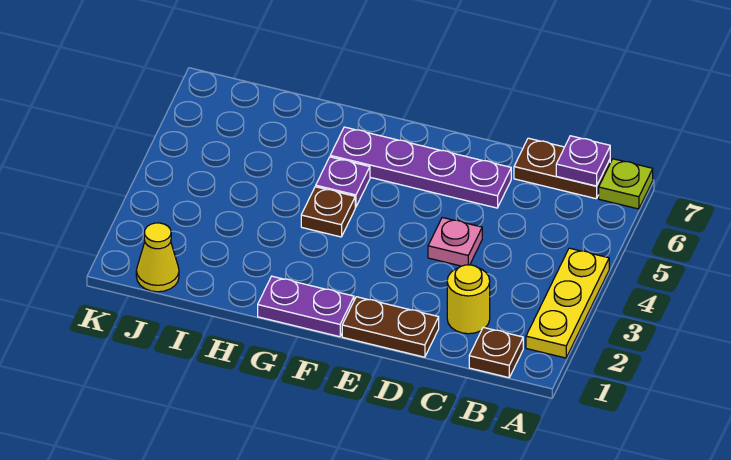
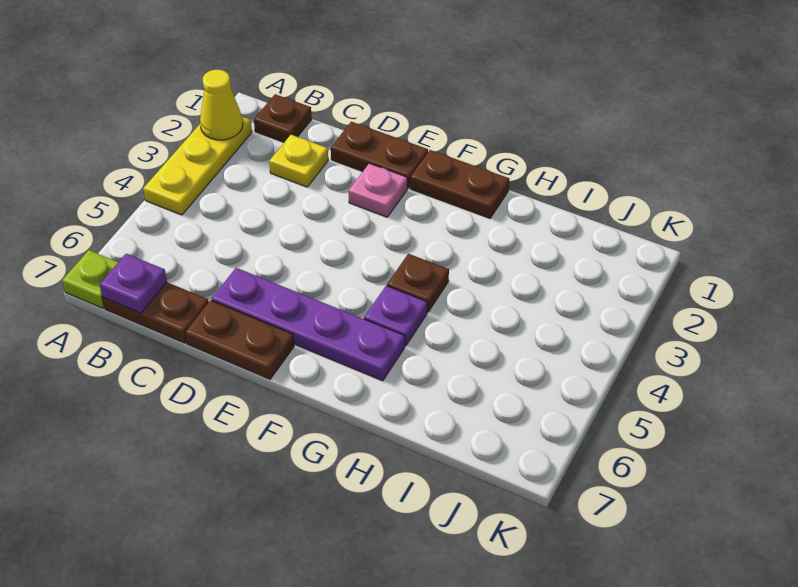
yellow 1x1 round brick [447,265,490,334] -> yellow 1x1 plate [269,135,328,187]
pink 1x1 plate [428,218,482,266] -> pink 1x1 plate moved to [349,163,407,217]
none -> brown 1x2 plate [185,300,294,379]
purple 1x2 plate [258,276,354,337] -> brown 1x2 plate [410,150,509,218]
yellow 1x1 cone [136,223,179,292] -> yellow 1x1 cone moved to [200,70,243,140]

